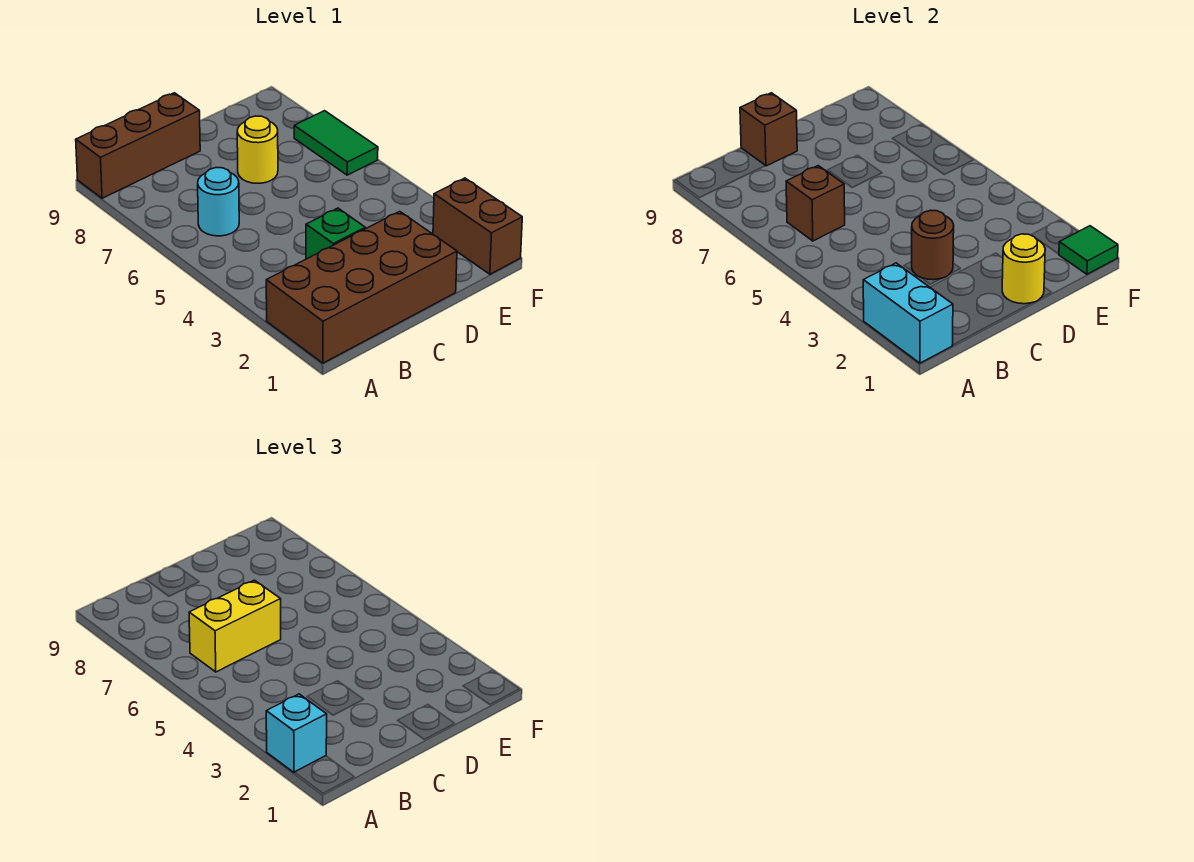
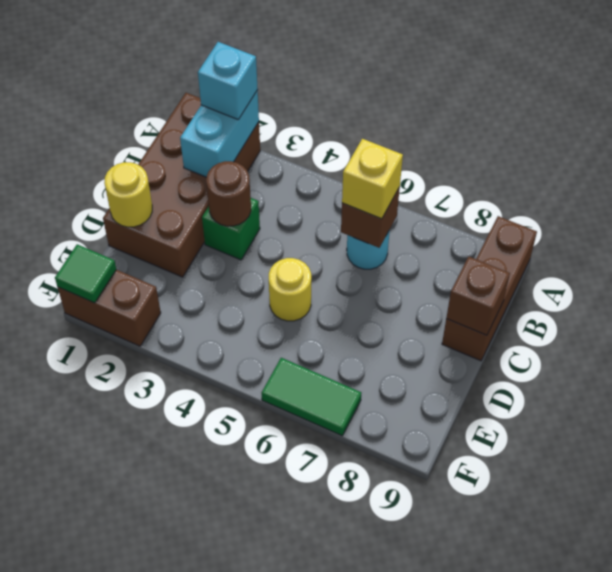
cyan 1x2 brick [863,263,953,363] -> cyan 1x2 brick turned to [180,90,259,177]
yellow 1x2 brick [189,580,281,672] -> yellow 1x1 brick [342,139,403,219]
yellow 1x1 round brick [237,116,278,183] -> yellow 1x1 round brick moved to [269,258,311,321]

